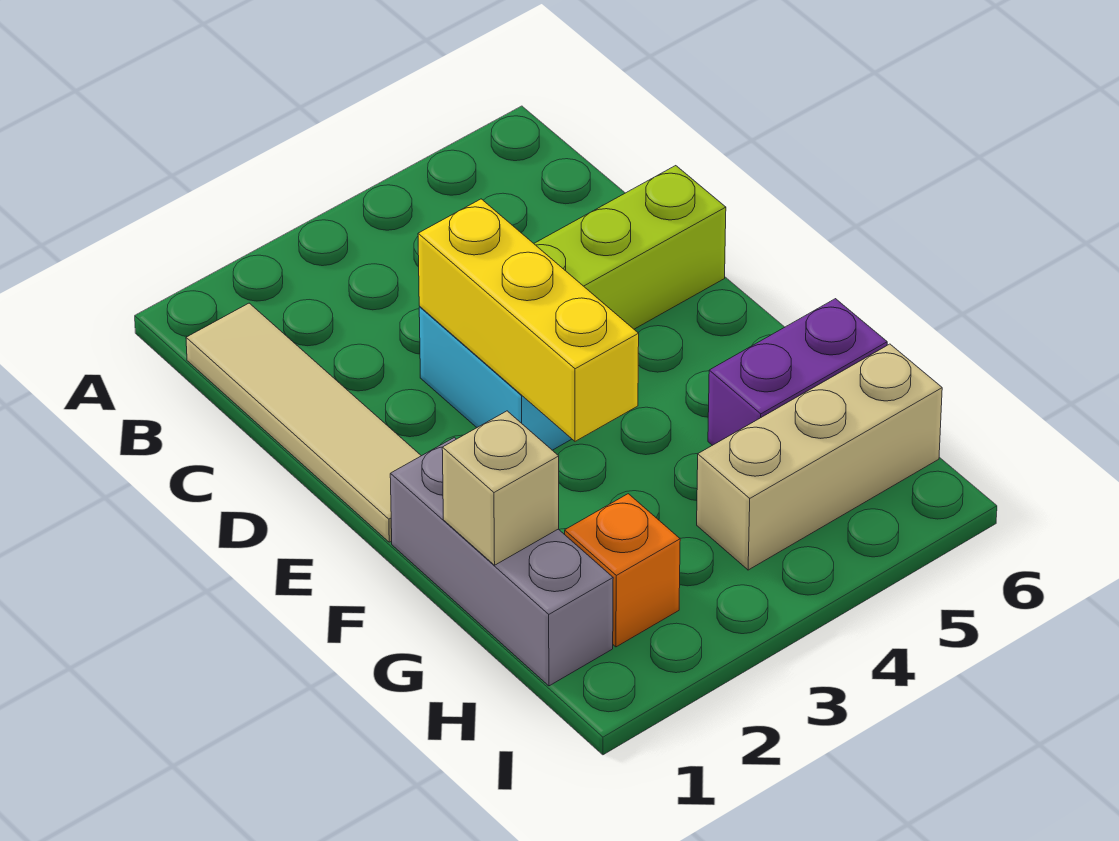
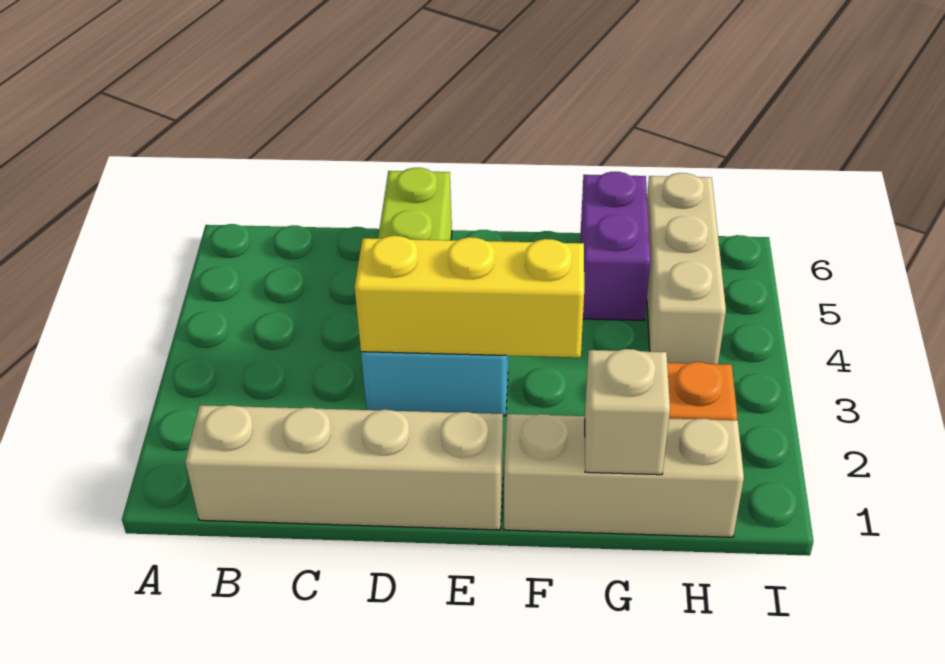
tan 1x4 tile [186,303,421,542] -> tan 1x4 brick [185,405,503,530]
grey 1x3 brick [390,437,613,686] -> tan 1x3 brick [504,414,744,537]

